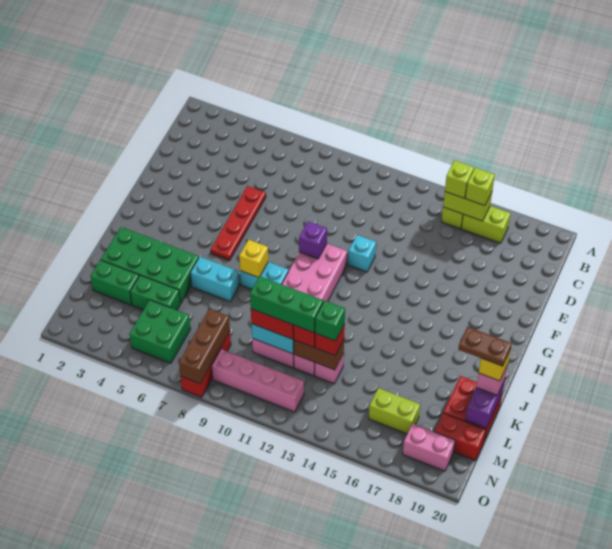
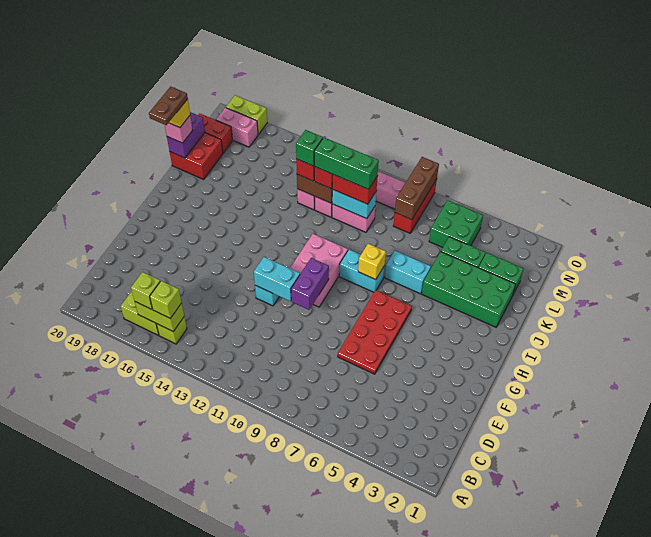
red 1x4 plate [211,186,266,261] -> red 2x4 plate [338,290,412,374]
none -> cyan 1x2 brick [254,257,300,301]
purple 1x1 brick [299,221,327,259] -> purple 1x2 brick [291,258,329,310]
brown 1x2 plate [458,327,512,366] -> brown 1x2 plate turned to [149,87,188,125]
lime 1x2 brick [369,388,420,434] -> lime 1x2 brick moved to [226,95,267,134]

